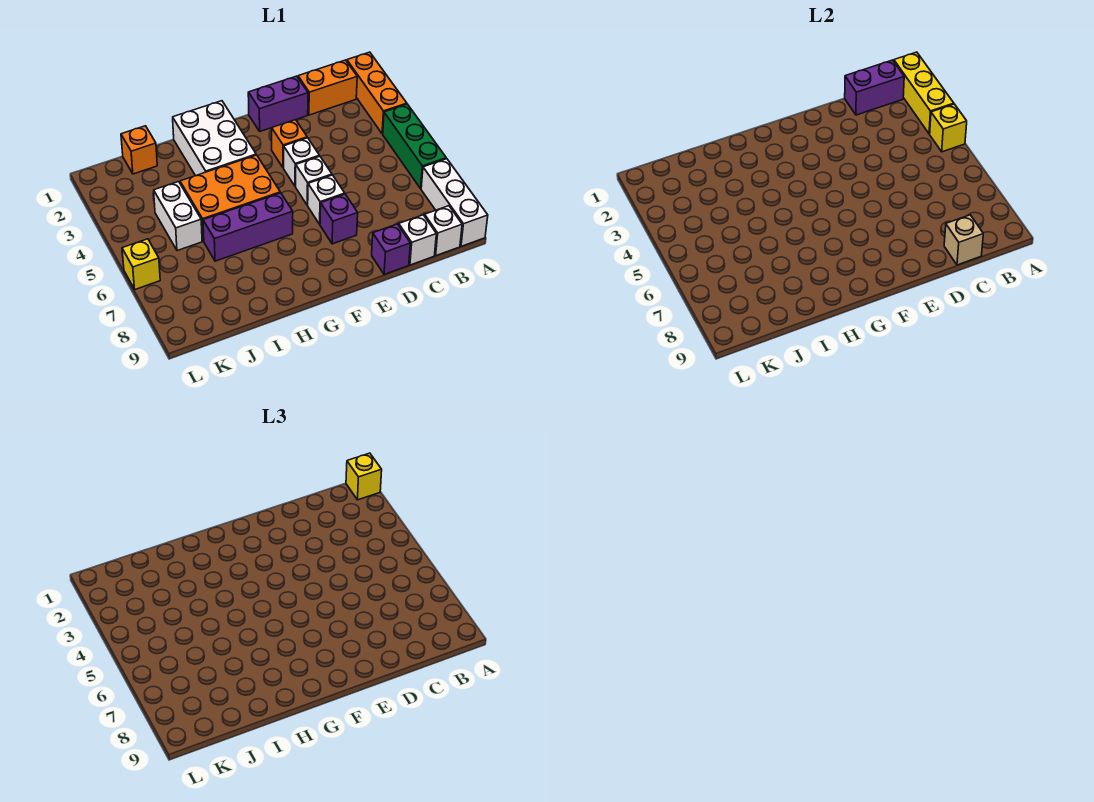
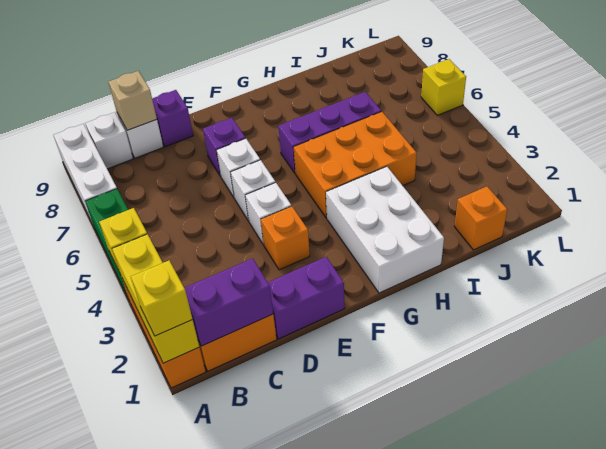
white 1x2 brick [154,182,202,251] -> none

